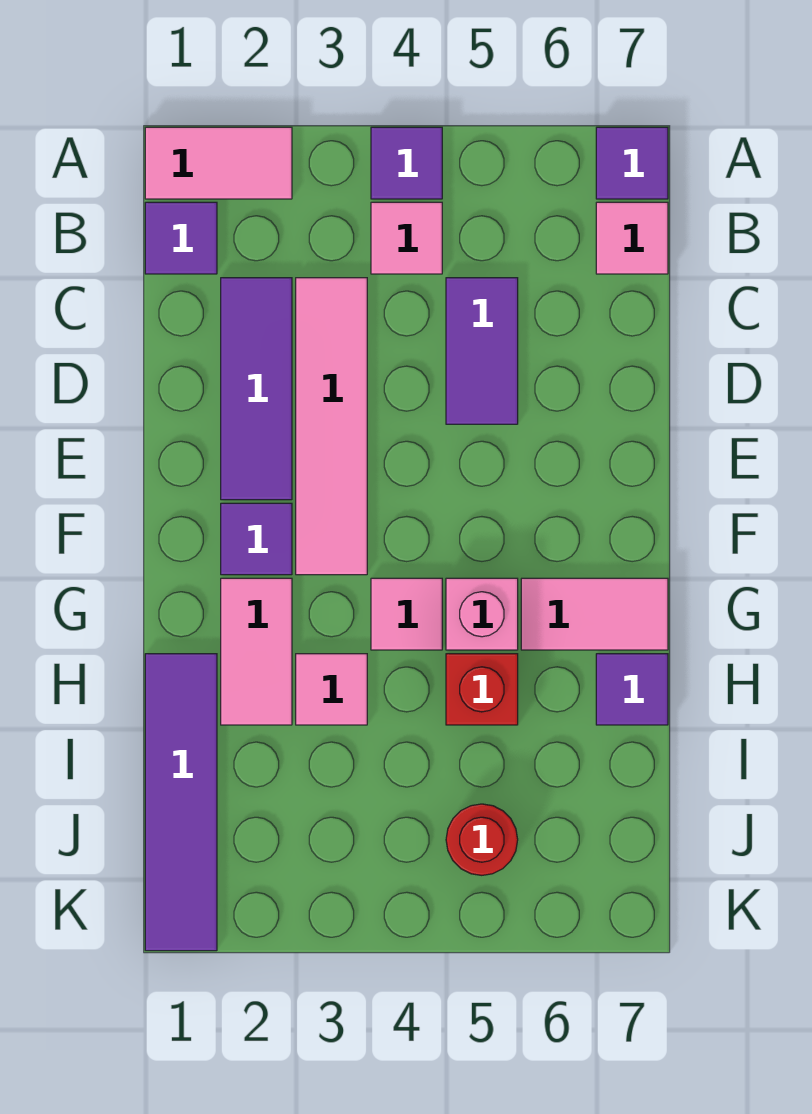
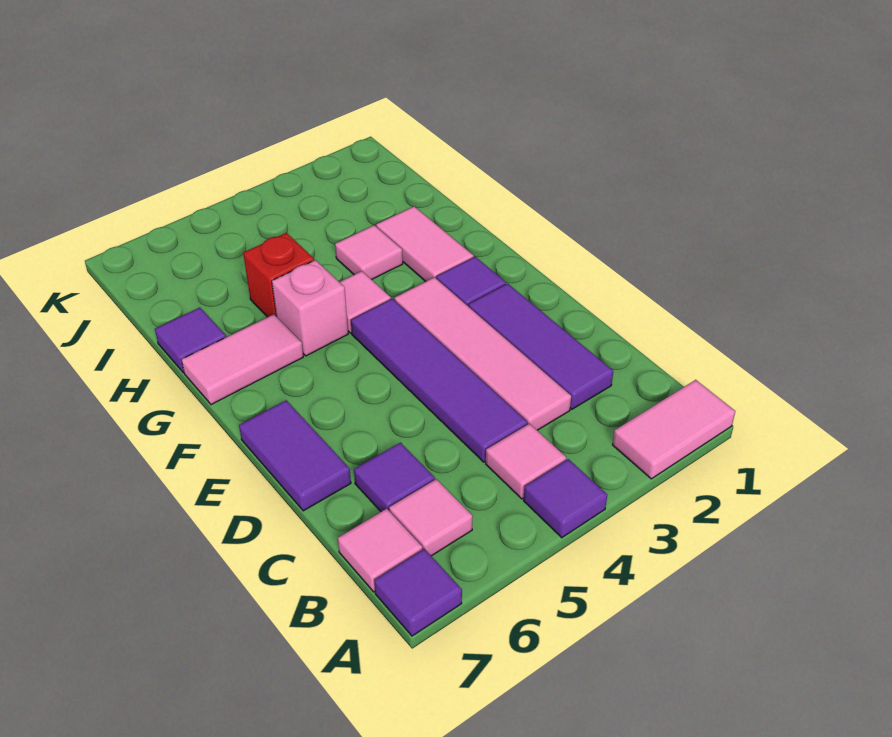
purple 1x1 tile [145,202,217,274] -> purple 1x1 tile moved to [354,443,435,512]
none -> pink 1x1 tile [389,479,473,556]
purple 1x2 tile [446,278,518,424] -> purple 1x2 tile moved to [239,400,351,511]
purple 1x4 tile [145,654,217,951] -> purple 1x4 tile moved to [351,299,528,462]
red 1x1 round brick [446,804,518,875] -> none

